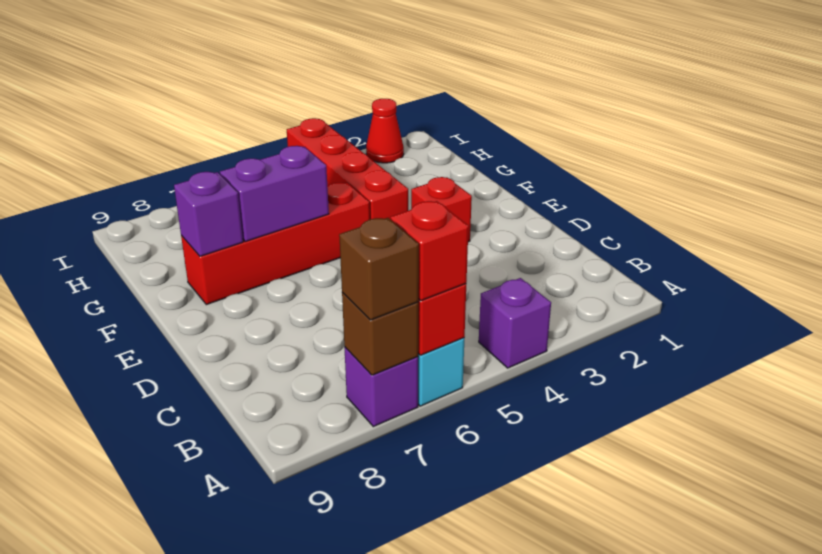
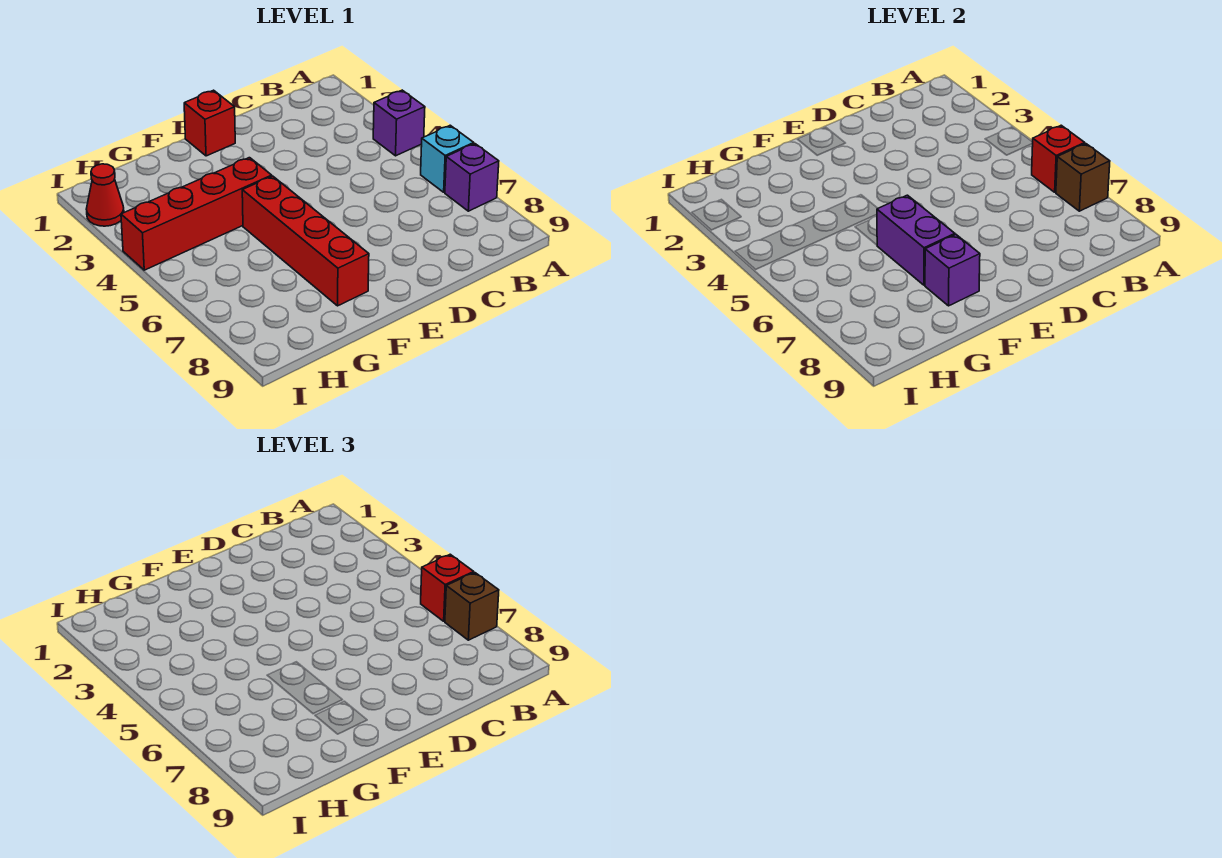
red 1x1 brick [411,177,472,242] -> red 1x1 brick moved to [184,90,235,156]

